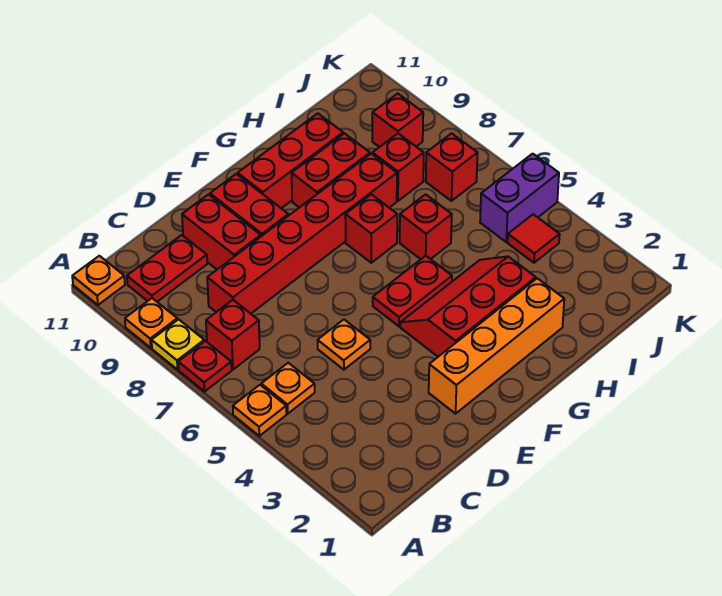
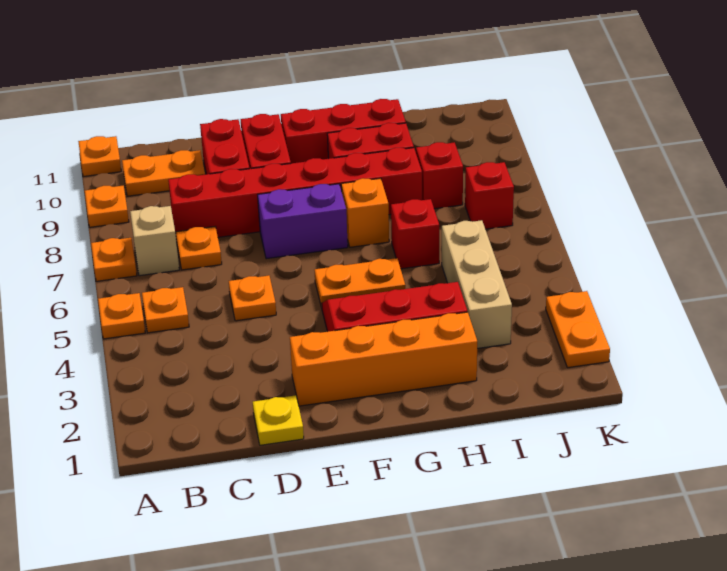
red 1x1 plate [178,341,232,391] -> orange 1x1 plate [91,238,137,281]
yellow 1x1 plate [152,319,204,370] -> yellow 1x1 plate moved to [253,395,304,445]
red 1x1 brick [206,300,260,370] -> tan 1x1 brick [130,206,179,276]
red 1x2 plate [127,235,207,302] -> orange 1x2 plate [122,150,205,196]
none -> orange 1x1 plate [176,227,222,270]
red 1x2 plate [373,256,452,326] -> orange 1x2 plate [315,258,405,308]
red 1x1 brick [345,194,397,263] -> orange 1x1 brick [341,178,389,247]
none -> tan 1x3 brick [442,220,512,348]
red 1x1 tile [508,214,560,263] -> none
purple 1x2 brick [480,154,559,242] -> purple 1x2 brick moved to [258,184,348,259]
red 1x1 brick [372,94,423,147] -> none
none -> orange 1x2 plate [546,291,610,368]

